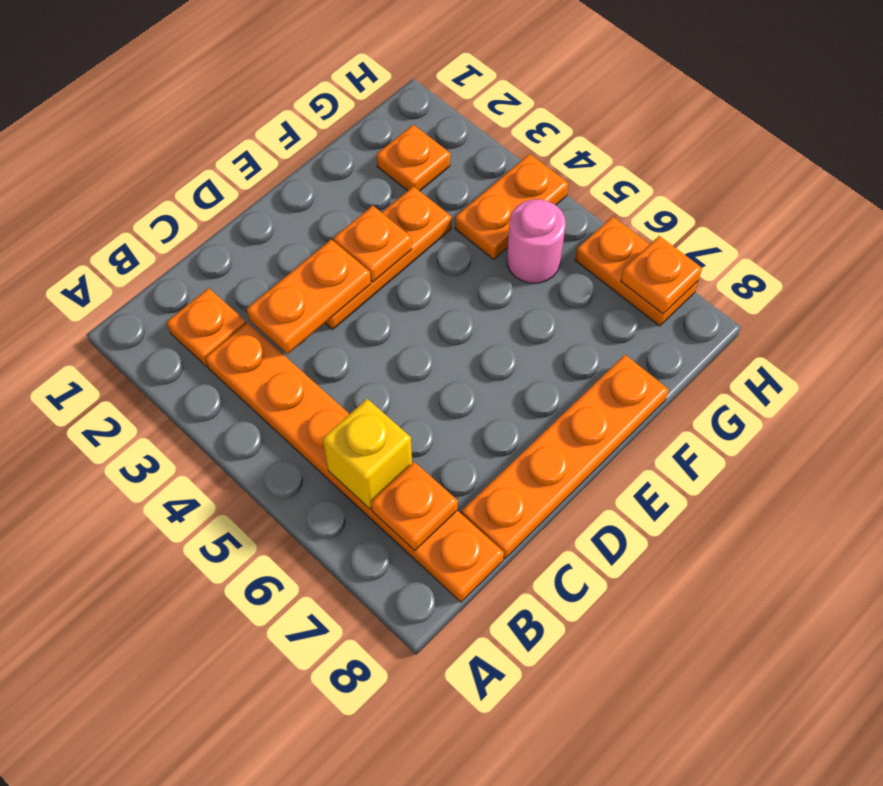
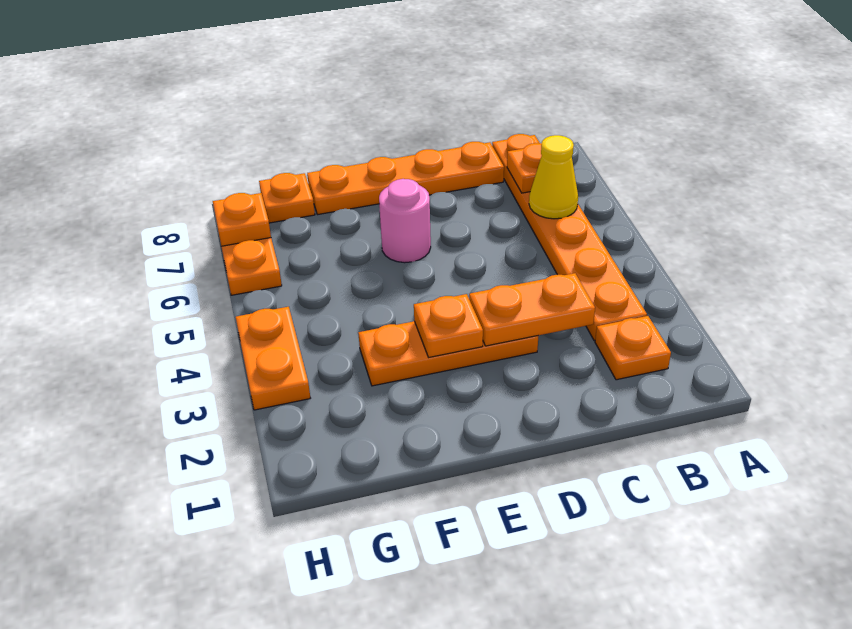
yellow 1x1 brick [322,399,412,509] -> yellow 1x1 cone [529,135,578,219]
orange 1x1 plate [377,125,450,191] -> orange 1x1 plate moved to [259,173,315,223]
orange 1x2 plate [455,154,568,259] -> orange 1x2 plate turned to [236,307,310,410]
pink 1x1 round brick [507,199,566,283] -> pink 1x1 round brick moved to [379,179,431,263]

